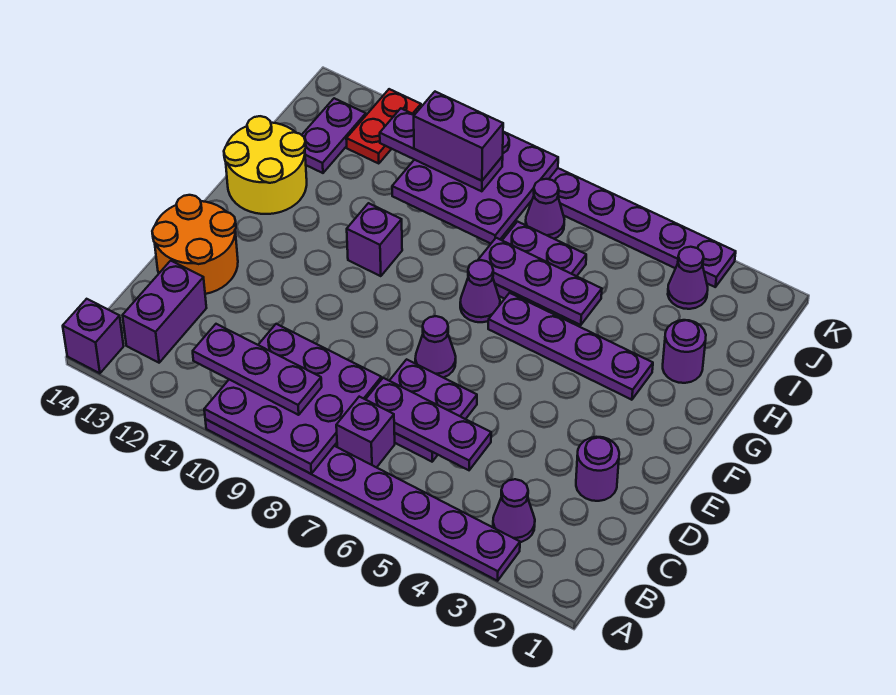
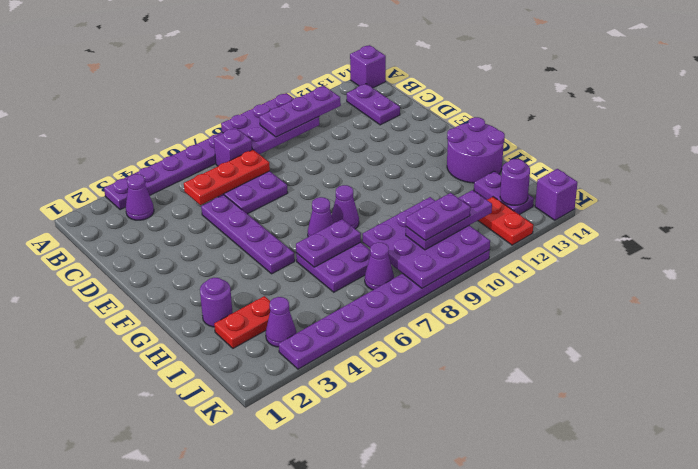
purple 3x3 plate [204,324,381,474] -> purple 2x3 plate [221,93,319,154]
purple 1x2 brick [123,261,206,363] -> purple 1x2 plate [347,84,400,125]
purple 1x3 plate [366,378,491,470] -> red 1x3 plate [184,150,270,205]
purple 1x1 round brick [576,437,619,501] -> purple 1x1 round brick moved to [500,159,530,205]
orange 2x2 round brick [152,195,238,294] -> none
purple 1x1 cone [415,316,456,378] -> purple 1x1 cone moved to [332,185,359,229]
purple 1x4 plate [488,293,653,400] -> purple 1x4 plate turned to [201,195,295,274]
purple 1x1 brick [347,203,402,276] -> purple 1x1 brick moved to [535,169,578,220]
yellow 2x2 round brick [224,116,307,214] -> purple 2x2 round brick [447,117,505,183]
purple 1x3 plate [478,238,602,325] -> purple 1x2 plate [296,219,361,267]
none -> red 1x2 plate [214,296,270,348]
purple 1x2 brick [414,92,503,181] -> purple 1x2 plate [406,193,470,241]

